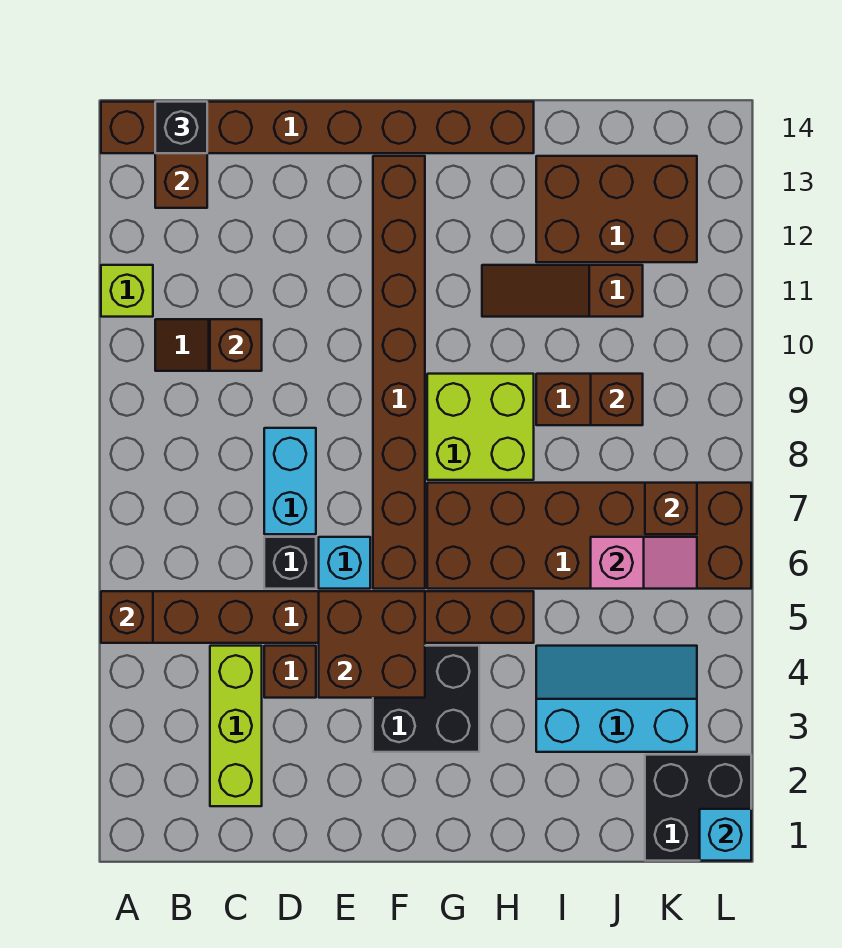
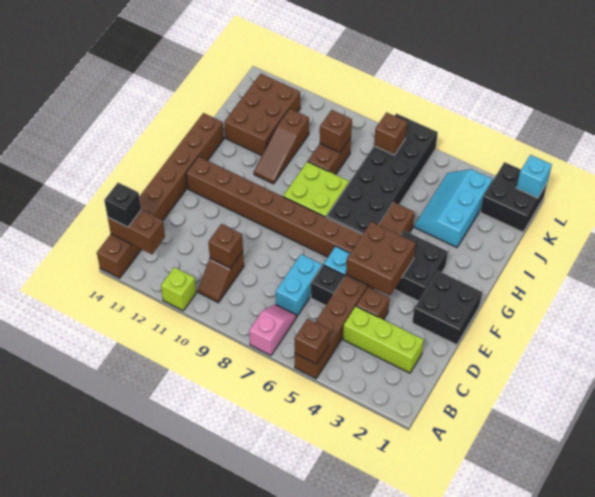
cyan 1x2 brick [264,428,316,534] -> cyan 1x2 brick turned to [276,254,322,317]
none -> black 2x2 brick [412,271,482,345]
brown 2x6 brick [427,483,751,589] -> black 2x6 brick [326,113,438,235]
pink 1x2 slope [591,537,697,589] -> pink 1x2 slope moved to [249,305,296,355]

